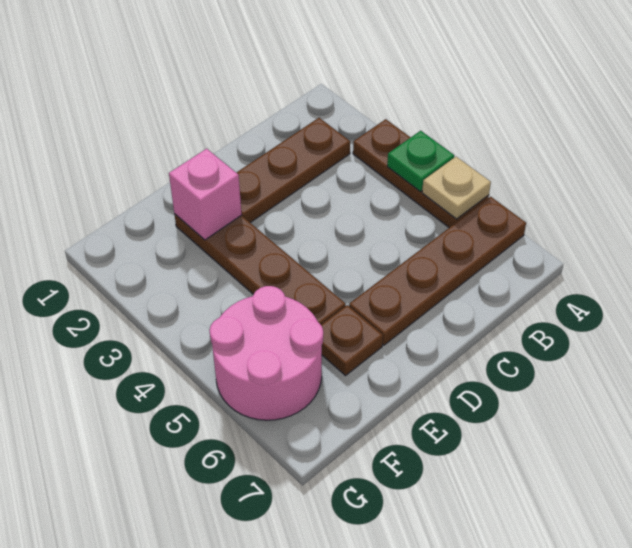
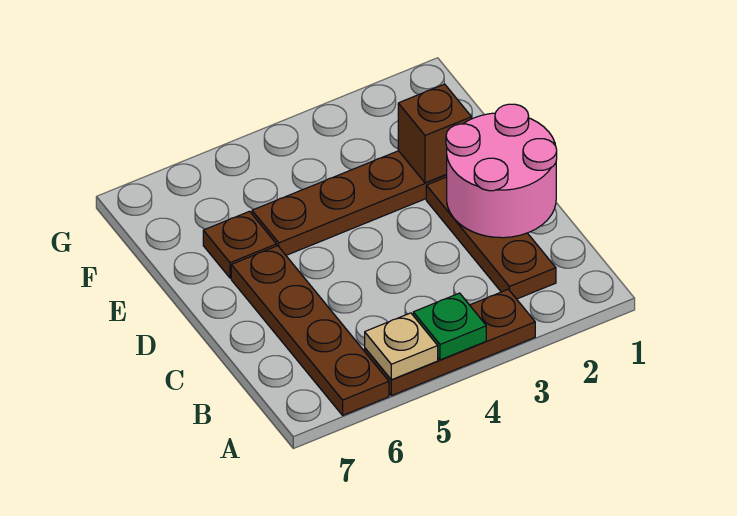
pink 1x1 brick [169,149,242,240] -> brown 1x1 brick [398,84,471,183]
pink 2x2 round brick [209,286,323,420] -> pink 2x2 round brick moved to [446,104,557,238]

